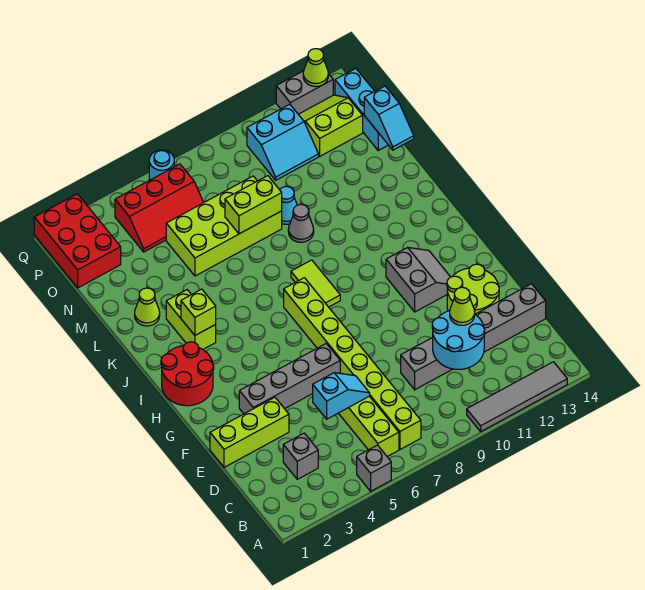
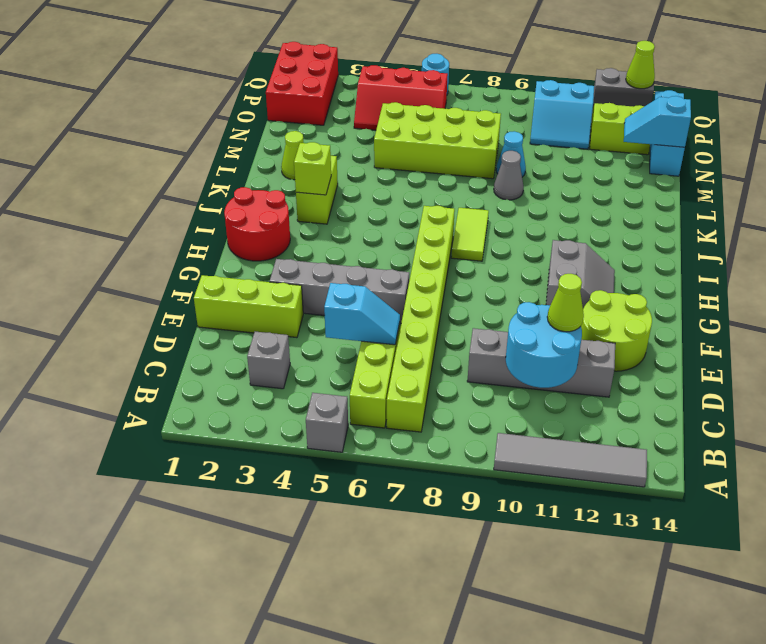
grey 1x6 brick [401,284,546,390] -> grey 1x4 brick [467,328,615,397]
lime 1x2 brick [225,176,282,234] -> none
cyan 1x2 slope [364,86,414,150] -> cyan 1x2 slope turned to [624,96,691,147]

